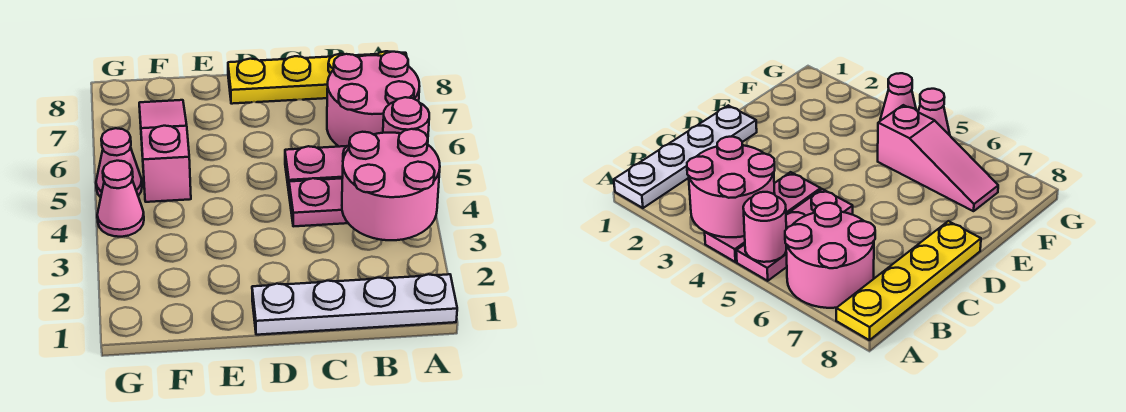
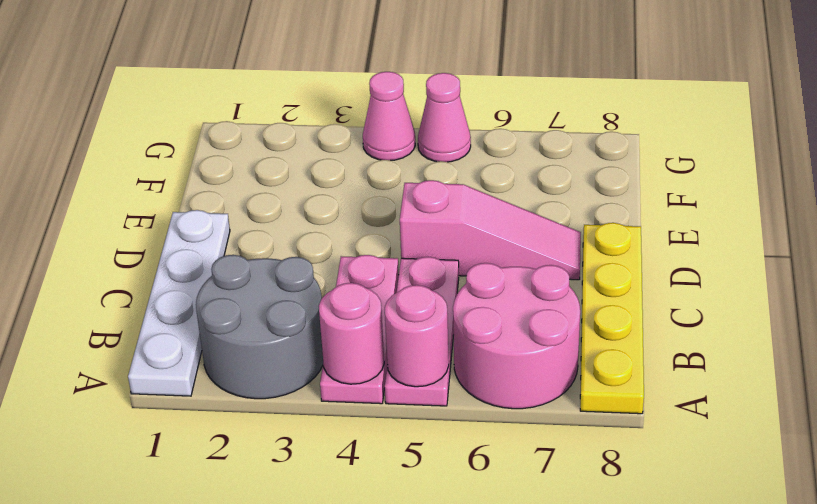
none -> grey 2x2 round brick [196,255,323,399]
pink 2x2 round brick [342,129,440,240] -> pink 1x1 round brick [319,283,384,384]
pink 1x3 slope [139,100,191,202] -> pink 1x3 slope moved to [400,180,581,280]

